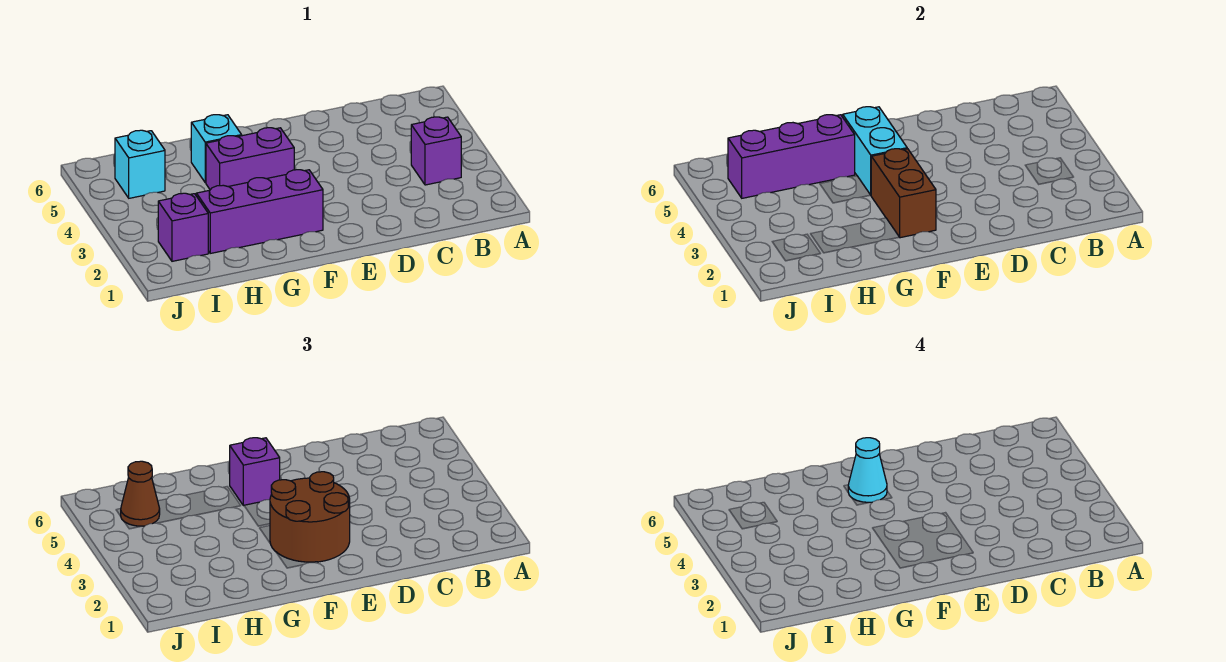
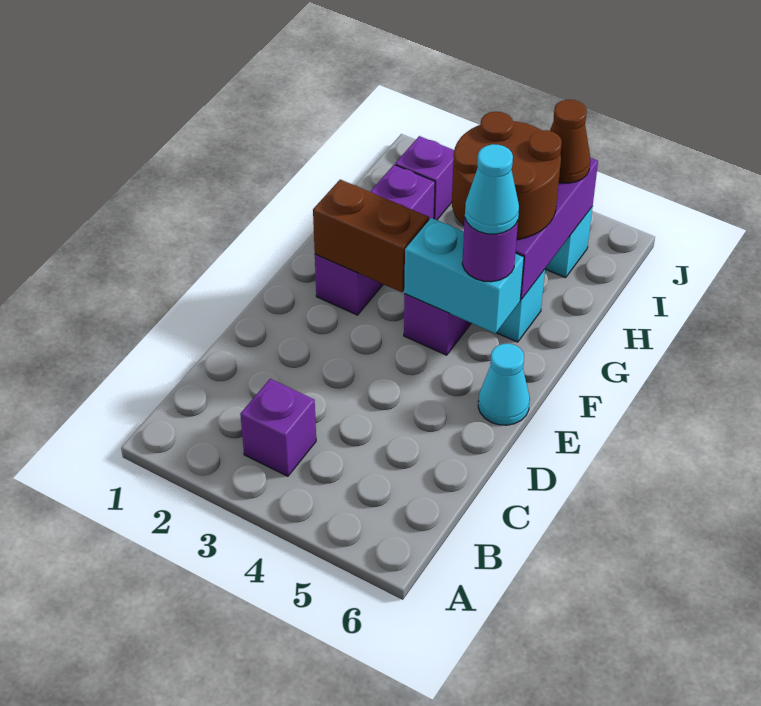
brown 2x2 round brick [270,472,350,562] -> brown 2x2 round brick moved to [452,112,562,240]
none -> cyan 1x1 cone [478,344,530,425]
purple 1x1 brick [230,438,280,506] -> purple 1x1 round brick [462,219,518,282]

